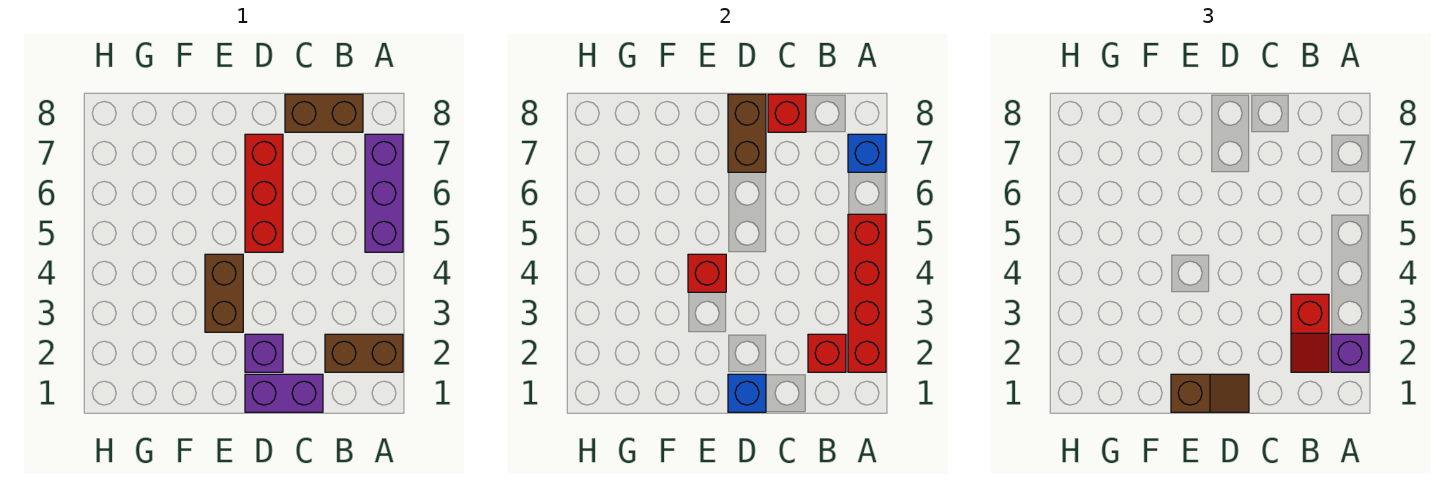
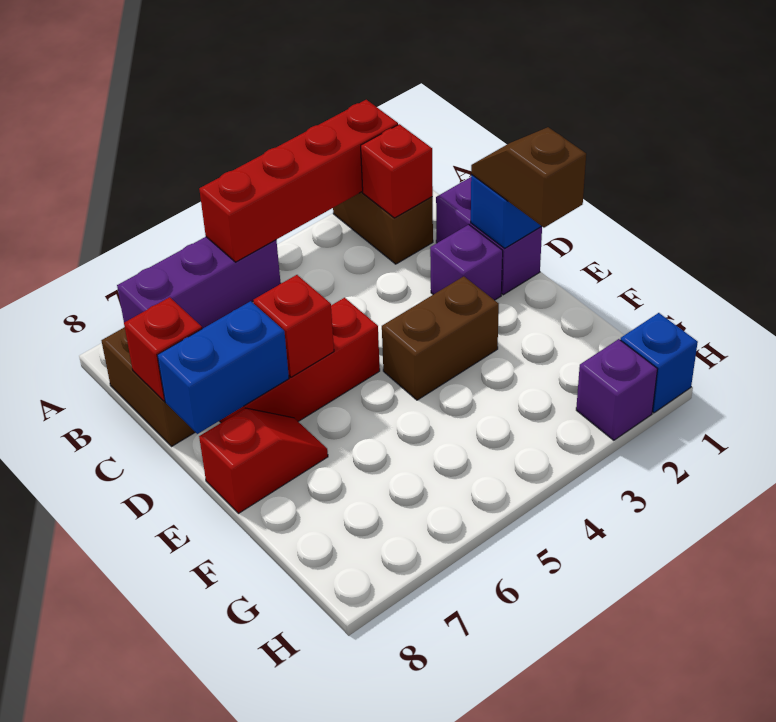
purple 1x1 brick [1331,334,1369,372] -> purple 1x1 brick moved to [576,339,657,440]
blue 1x1 brick [848,134,886,172] -> blue 1x1 brick moved to [621,313,698,413]
red 1x2 slope [1291,294,1329,372] -> red 1x2 slope moved to [199,408,328,513]
brown 1x2 brick [728,94,766,172] -> blue 1x2 brick [157,301,289,434]
red 1x1 brick [688,254,726,292] -> red 1x1 brick moved to [253,275,334,377]

